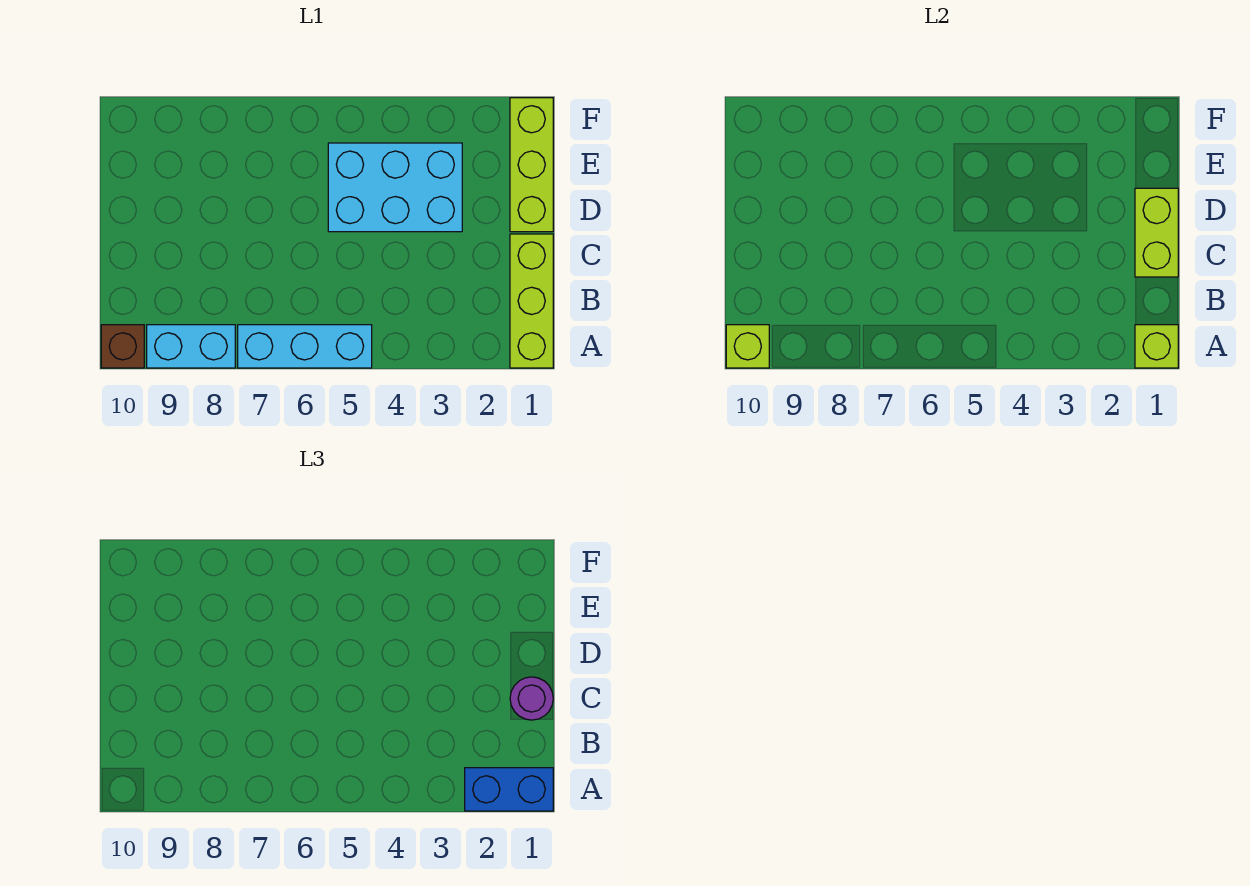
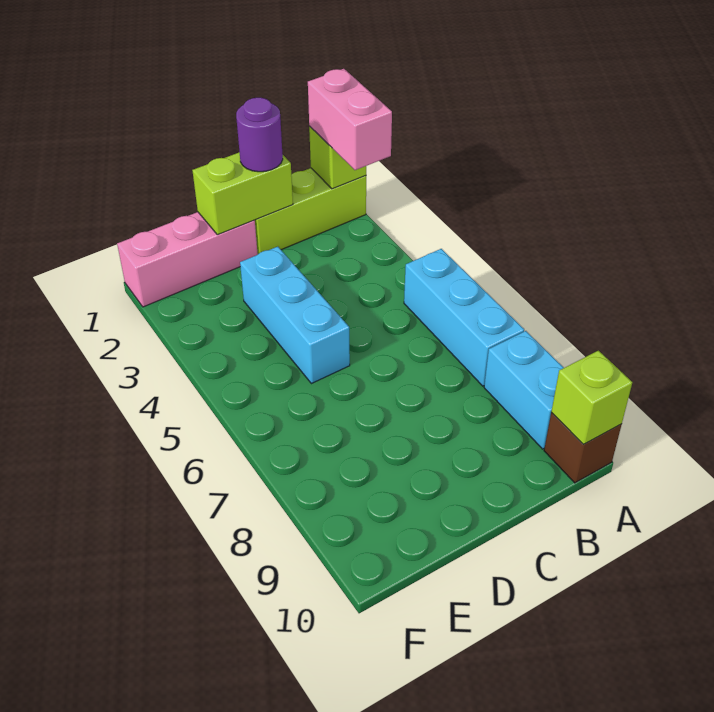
blue 1x2 brick [465,768,553,811] -> pink 1x2 brick [308,69,392,170]
lime 1x3 brick [510,98,553,232] -> pink 1x3 brick [117,212,258,307]
cyan 2x3 brick [328,143,462,232] -> cyan 1x3 brick [240,247,350,384]

